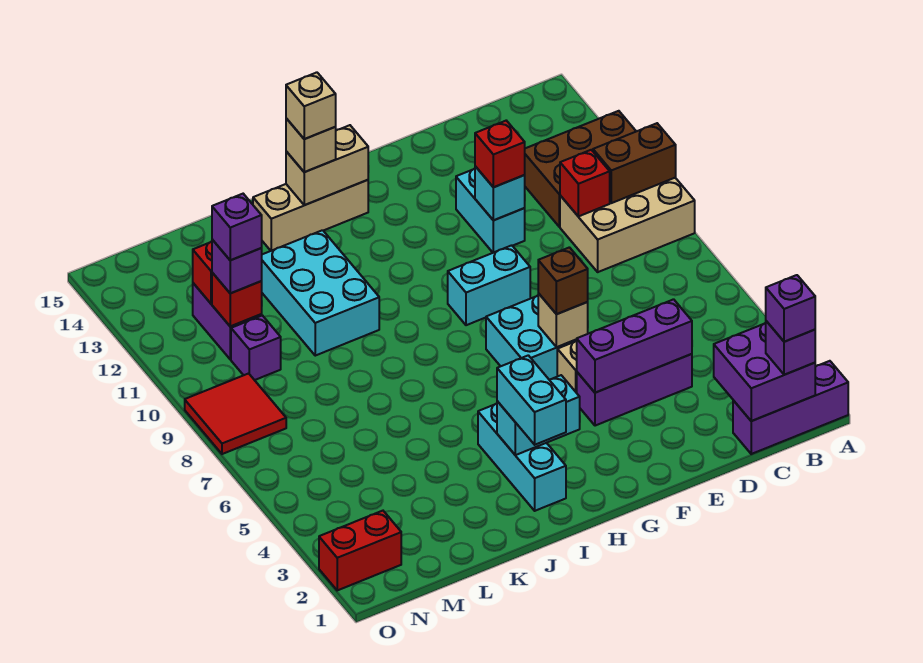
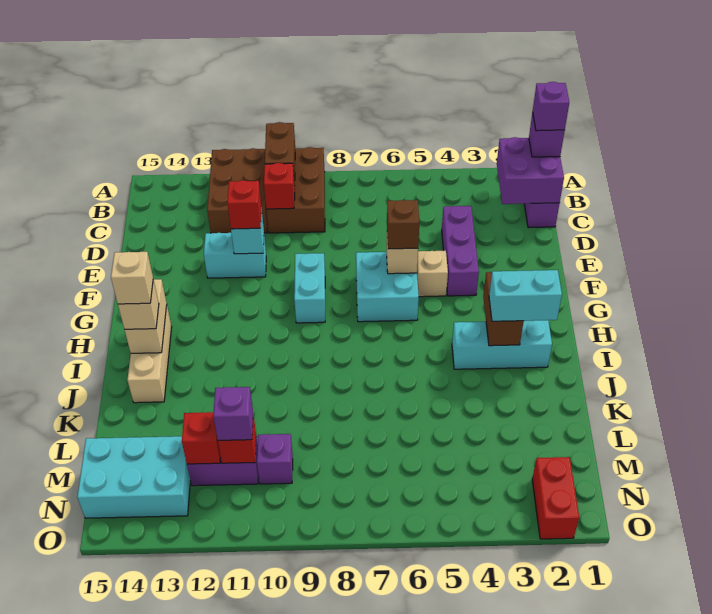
tan 2x3 brick [560,178,695,272] -> brown 2x3 brick [266,147,325,233]
purple 1x3 brick [576,299,692,393] -> none
cyan 1x2 brick [497,375,580,455] -> brown 1x2 brick [483,272,524,346]
cyan 2x3 brick [262,230,379,356] -> cyan 2x3 brick moved to [77,436,190,518]
purple 1x1 brick [212,194,262,260] -> none
red 2x2 tile [185,373,286,454] -> none

